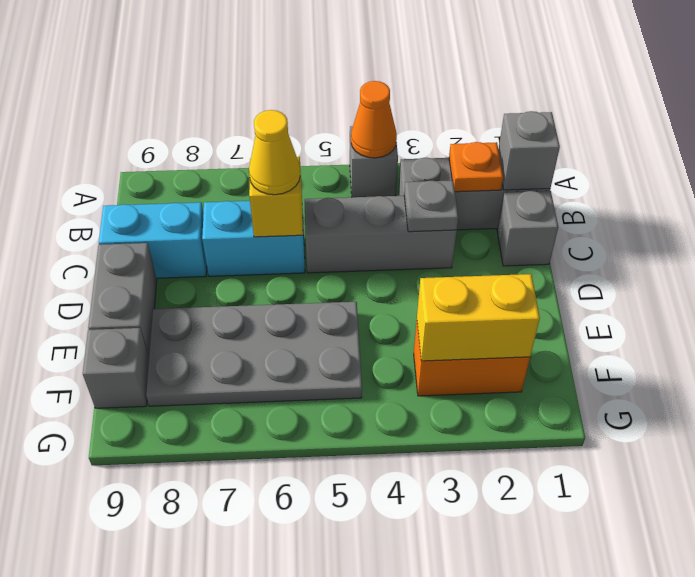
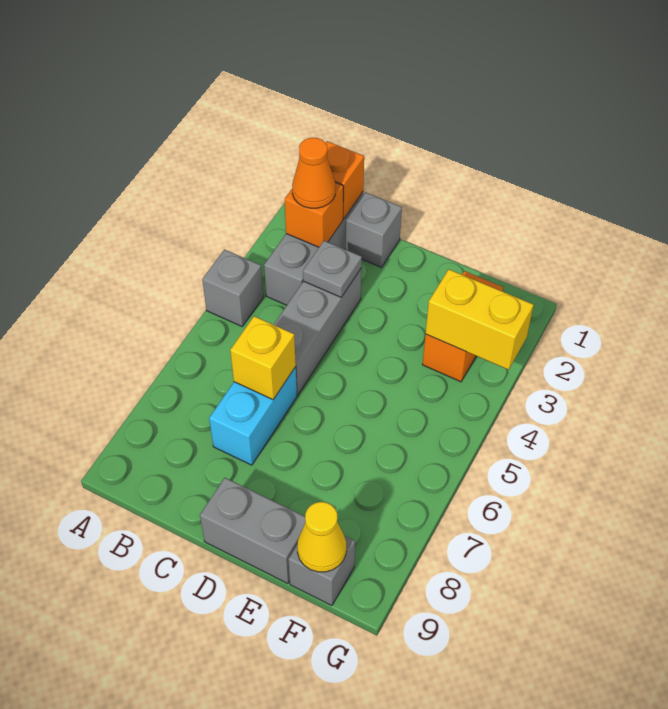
orange 1x1 cone [351,81,397,158] -> orange 1x1 cone moved to [292,138,335,208]
grey 1x1 brick [498,111,560,190] -> orange 1x1 brick [326,141,364,219]
orange 1x1 plate [449,142,503,192] -> orange 1x1 brick [285,182,343,247]
yellow 1x1 cone [249,110,300,195] -> yellow 1x1 cone moved to [297,502,346,572]
cyan 1x2 brick [99,202,207,278] -> none
grey 2x4 plate [146,302,362,406] -> none
yellow 1x2 brick [417,274,540,361] -> yellow 1x2 brick turned to [426,269,534,370]

